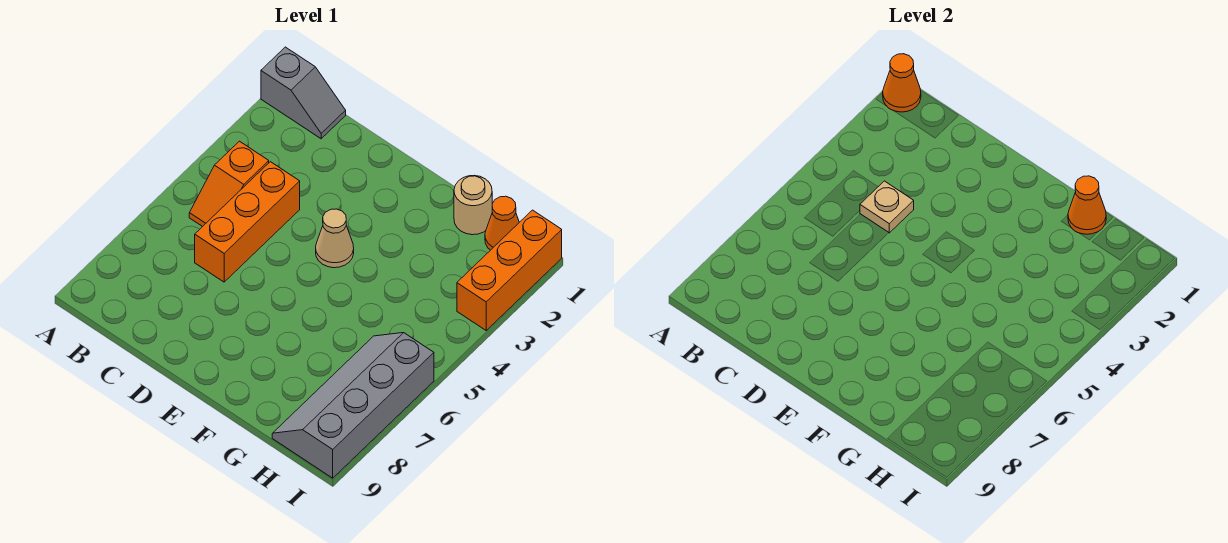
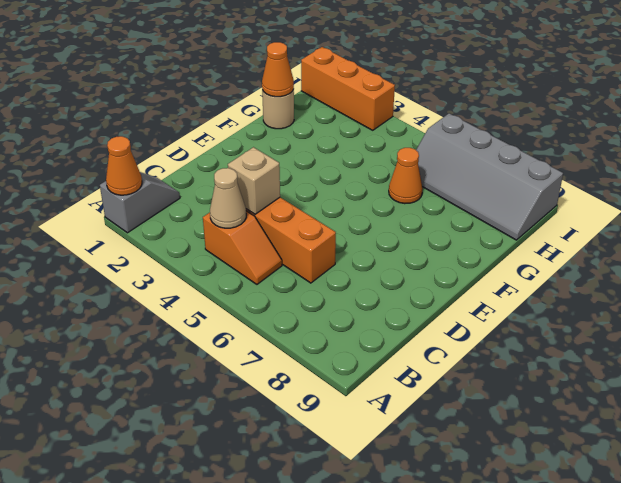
tan 1x1 plate [860,181,914,233] -> tan 1x1 brick [228,147,280,214]
tan 1x1 cone [316,209,354,268] -> tan 1x1 cone moved to [210,168,246,228]
orange 1x1 cone [485,196,519,250] -> orange 1x1 cone moved to [389,148,423,204]

